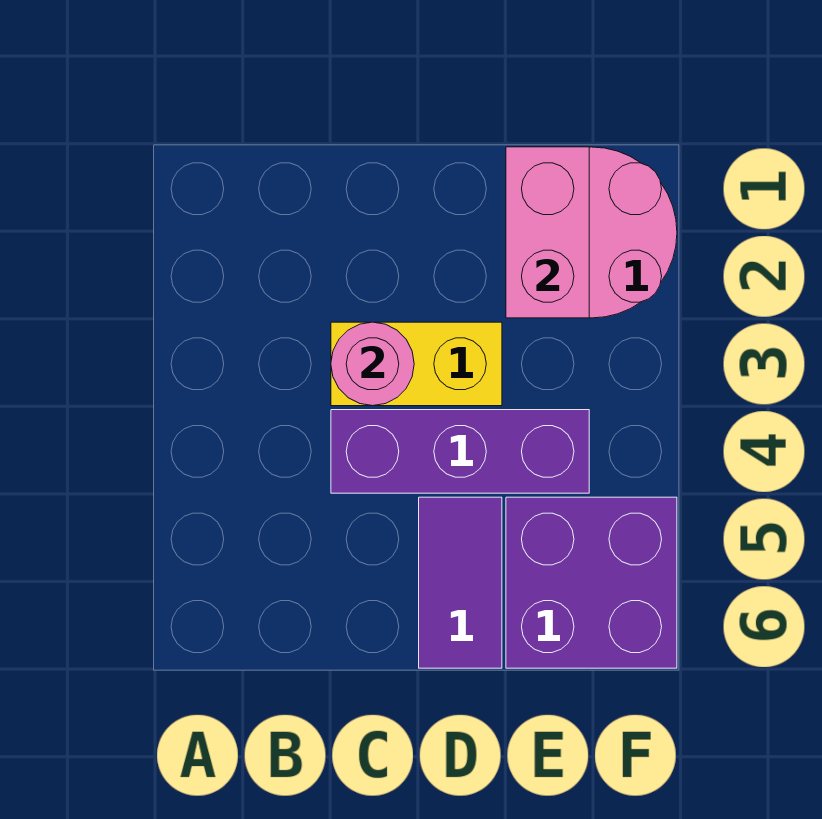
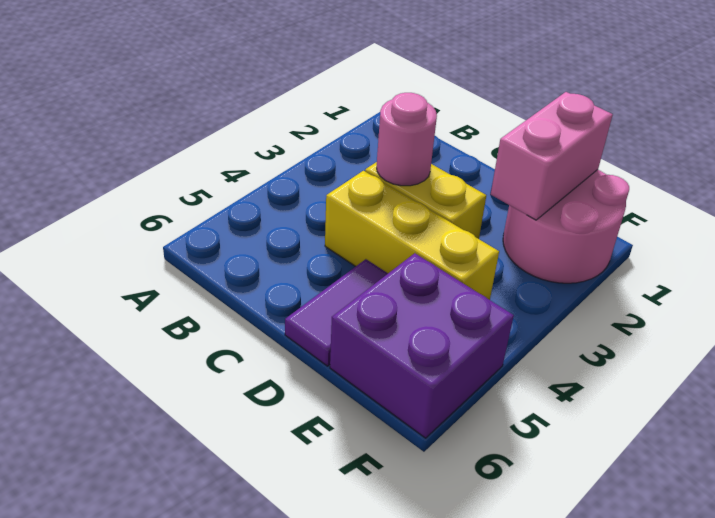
purple 1x3 brick [331,410,589,493] -> yellow 1x3 brick [325,171,499,300]

